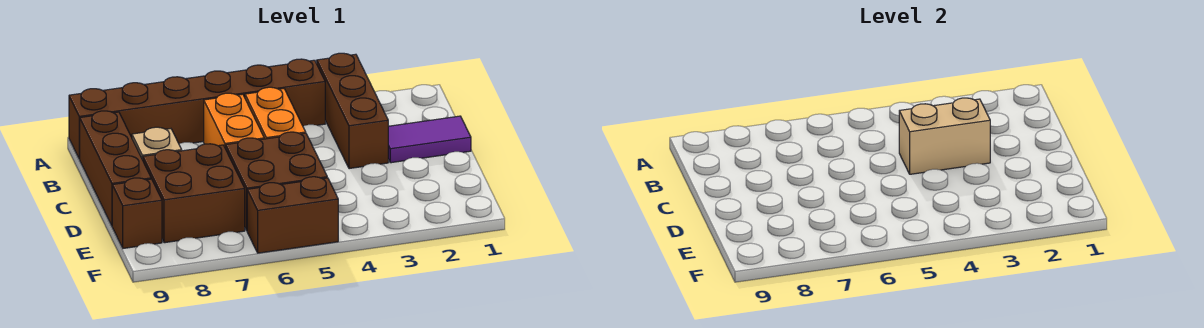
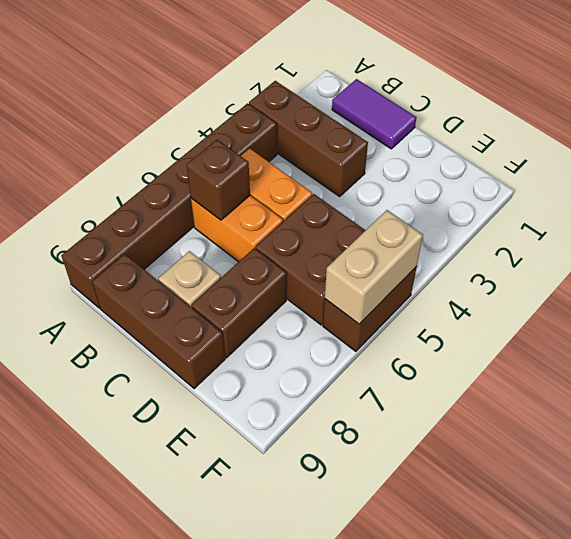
purple 1x2 tile [388,116,471,163] -> purple 1x2 tile turned to [332,79,416,149]
tan 1x2 brick [899,98,990,174] -> tan 1x2 brick moved to [325,210,423,324]
brown 2x2 brick [143,144,245,243] -> brown 1x2 brick [191,248,286,358]
brown 1x1 brick [112,178,162,248] -> brown 1x1 brick moved to [187,140,250,220]

